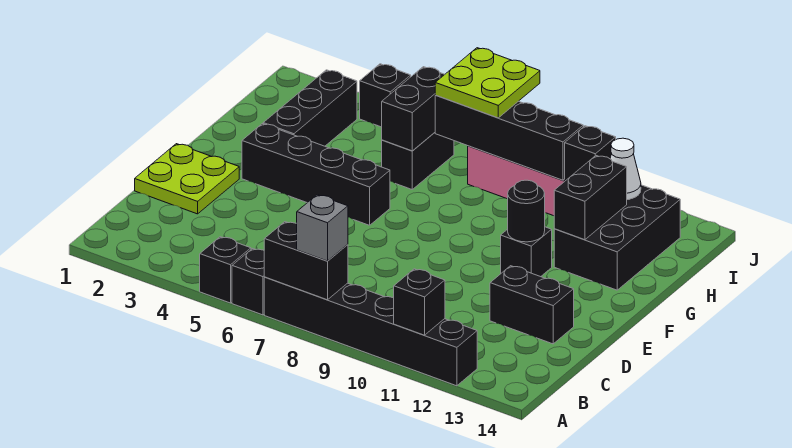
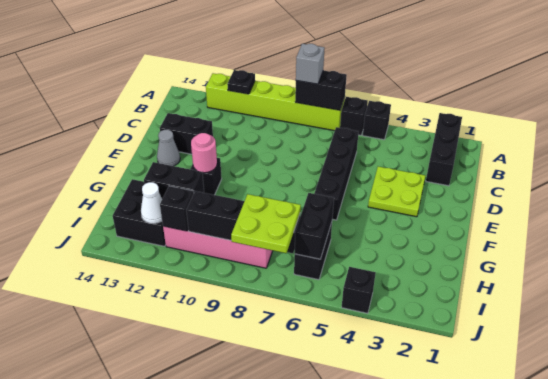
black 1x6 brick [264,277,477,386] -> lime 1x6 brick [206,73,345,131]
black 1x1 brick [394,269,445,335] -> black 1x1 plate [227,70,255,94]
lime 2x2 plate [135,144,239,214] -> lime 2x2 plate moved to [368,167,425,217]
none -> grey 1x1 cone [157,130,180,166]
black 1x4 brick [242,124,390,225] -> black 1x4 brick turned to [314,127,359,220]
black 1x1 round brick [508,180,545,242] -> pink 1x1 round brick [191,133,217,173]
black 1x3 brick [263,70,357,146] -> black 1x3 brick moved to [426,113,462,186]
black 2x3 brick [554,185,680,290] -> black 2x2 brick [113,179,166,246]
black 1x2 brick [554,156,627,240] -> black 1x2 brick turned to [144,162,204,199]

